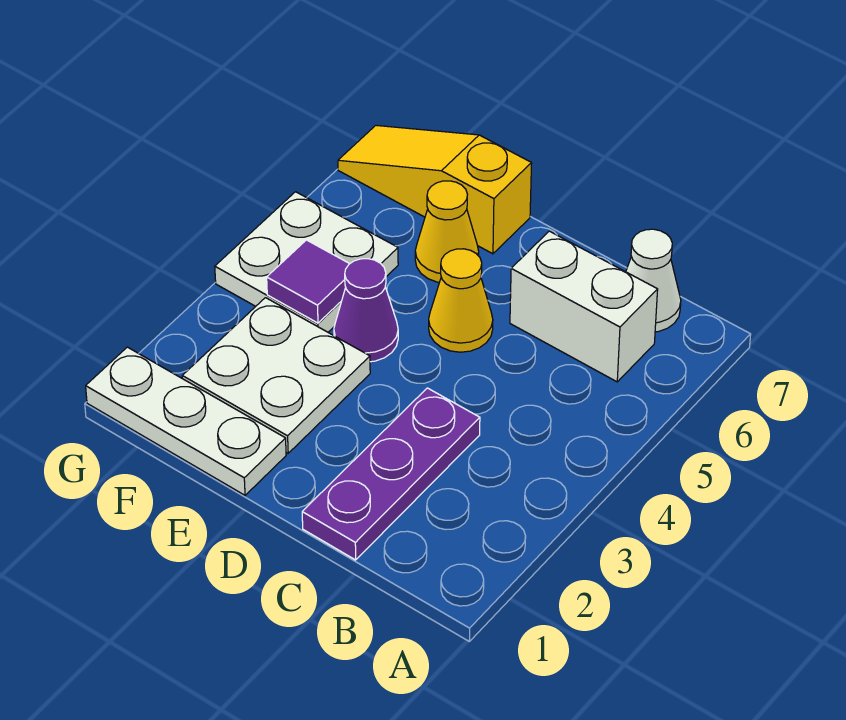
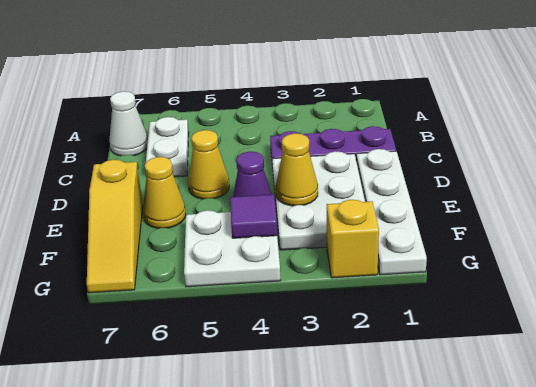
white 1x2 brick [510,231,658,382] -> white 1x2 plate [146,117,189,177]
white 1x3 plate [86,347,286,495] -> white 1x4 plate [356,149,427,275]
white 2x2 plate [182,298,370,453] -> white 2x3 plate [272,151,365,250]
none -> yellow 1x1 cone [275,133,318,206]
none -> yellow 1x1 brick [327,200,379,278]

